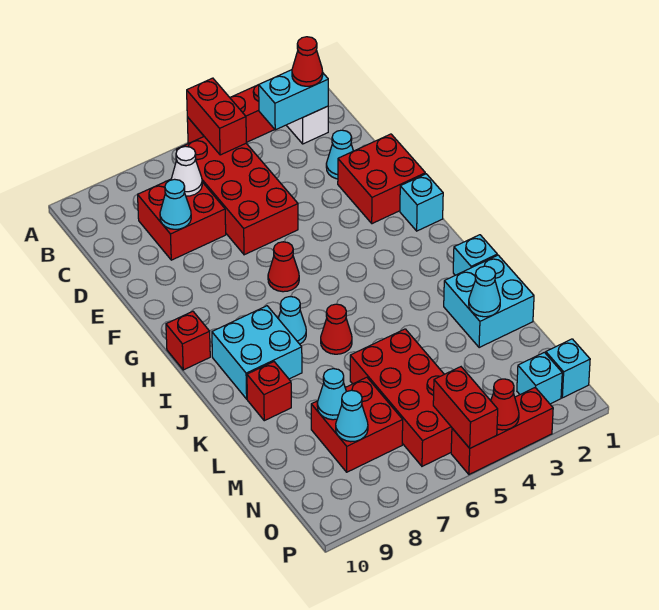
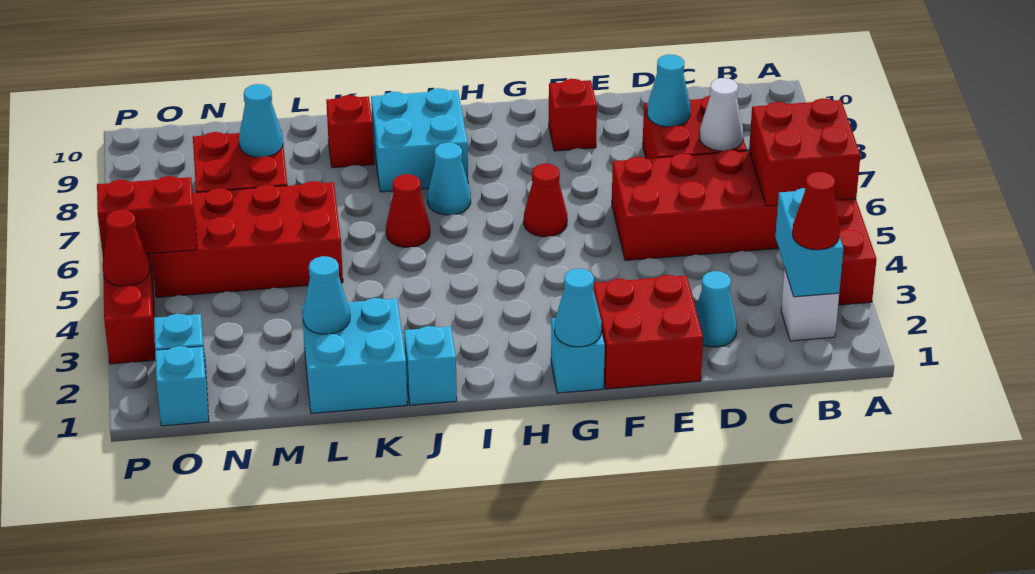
red 1x2 brick [187,78,246,155] -> red 2x2 brick [749,98,860,206]
red 1x1 brick [166,311,210,370] -> red 1x1 brick moved to [549,79,597,151]
cyan 1x1 cone [336,390,368,442] -> cyan 1x1 cone moved to [555,269,602,347]

